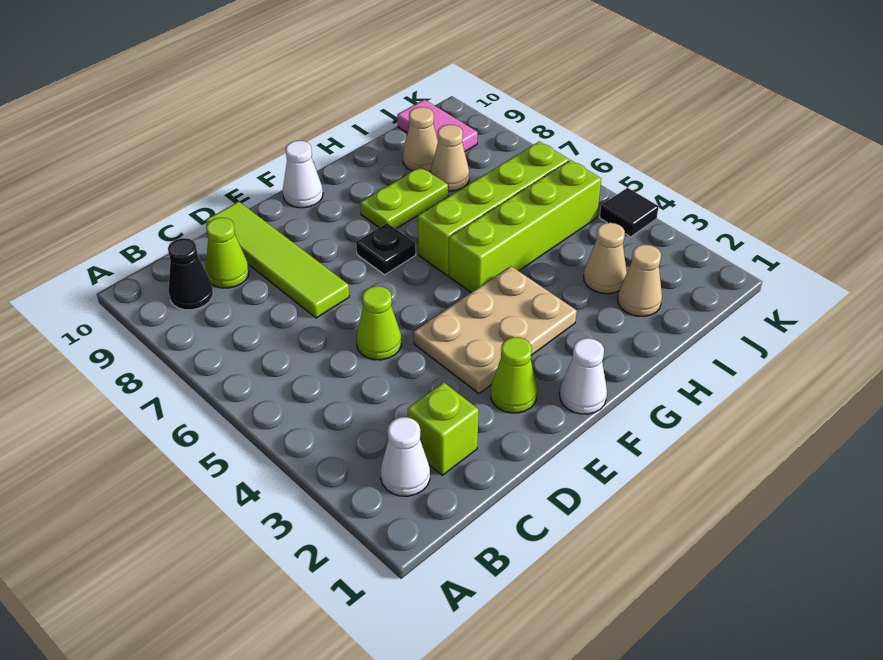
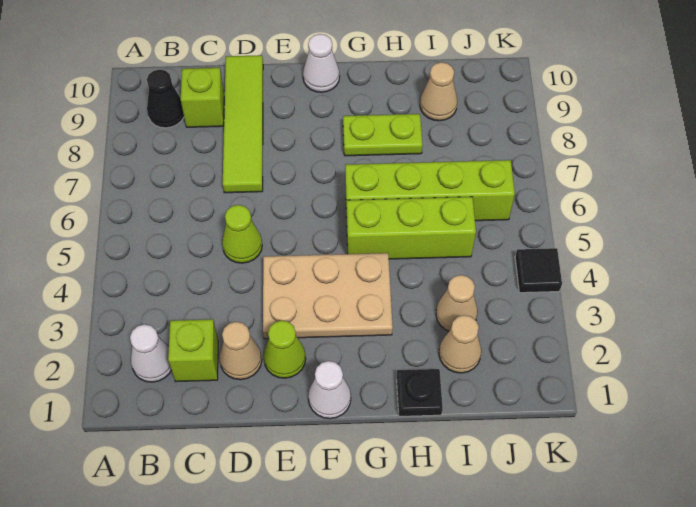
lime 1x1 cone [206,218,249,288] -> lime 1x1 brick [181,68,224,127]
black 1x1 plate [356,223,416,275] -> black 1x1 plate moved to [397,369,443,417]
lime 1x4 brick [449,160,601,293] -> lime 1x3 brick [347,197,476,259]
tan 1x1 cone [431,125,469,191] -> tan 1x1 cone moved to [219,322,262,380]
pink 1x2 tile [397,100,478,151] -> none

